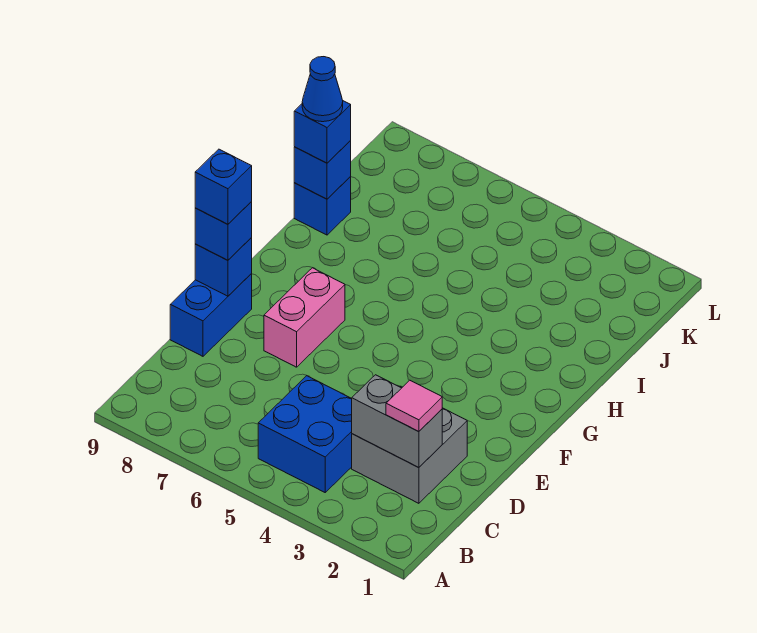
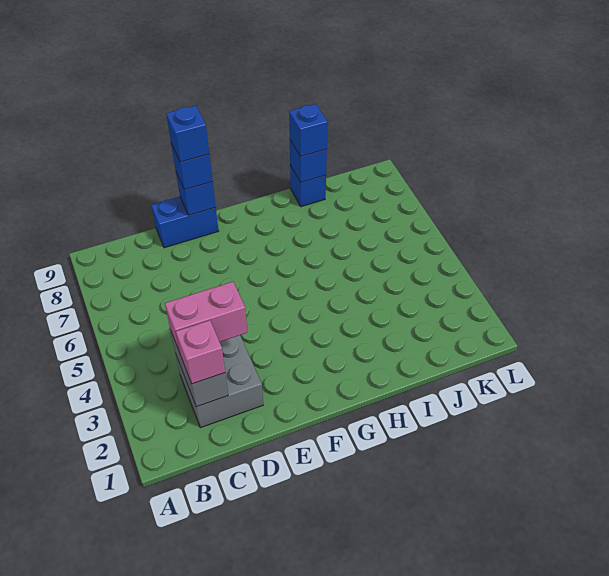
blue 2x2 brick [258,376,352,492] -> none
pink 1x1 tile [386,380,442,432] -> pink 1x1 brick [176,320,225,384]
pink 1x2 brick [264,268,345,367] -> pink 1x2 brick moved to [165,282,247,353]
blue 1x1 cone [302,57,343,122] -> none

